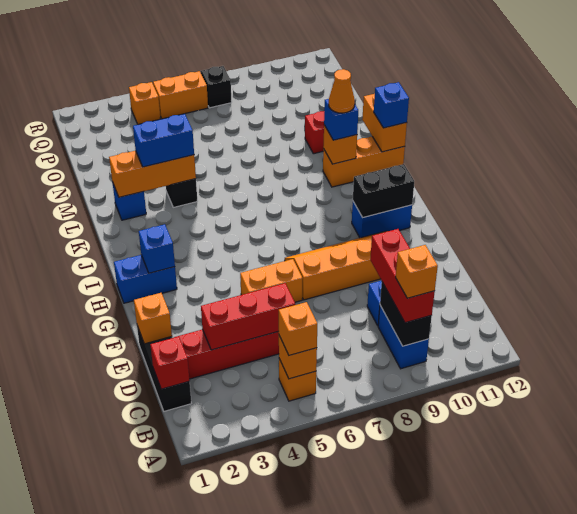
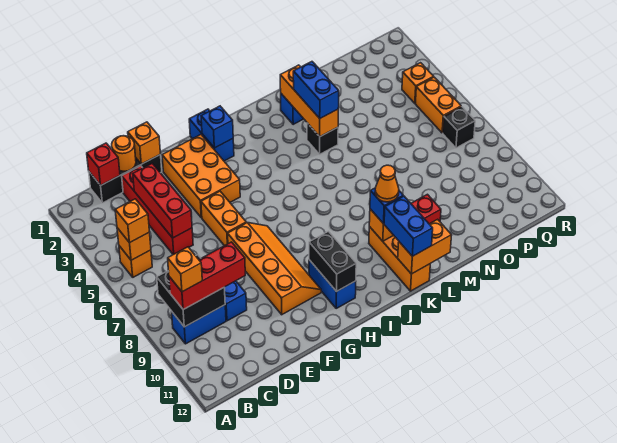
black 1x2 brick [380,282,432,346] -> black 2x2 brick [156,255,225,327]
none -> orange 1x1 round brick [112,136,136,171]
none -> orange 2x3 brick [162,135,240,218]
blue 1x1 brick [374,82,409,128] -> blue 1x2 brick [384,196,433,256]

